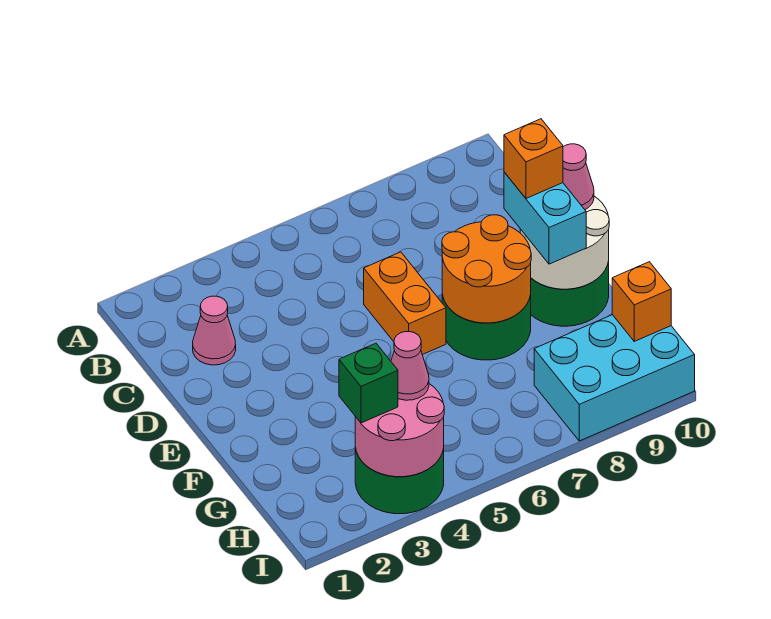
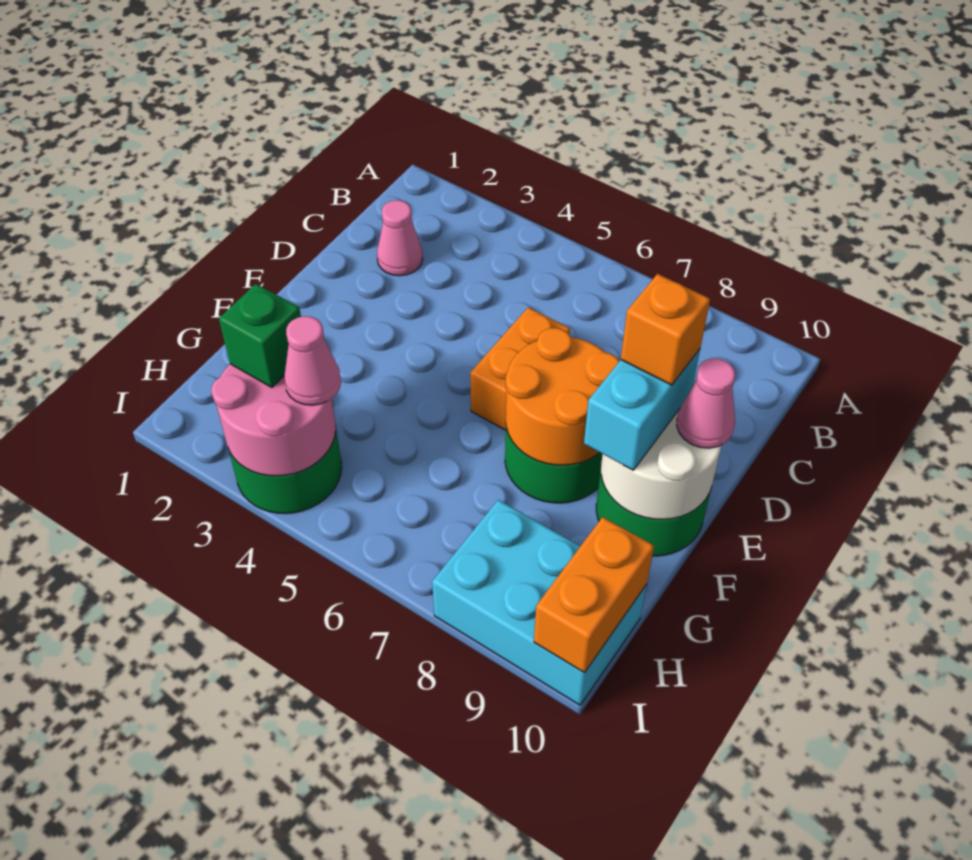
orange 1x1 brick [612,262,671,341] -> orange 1x2 brick [534,517,654,673]

